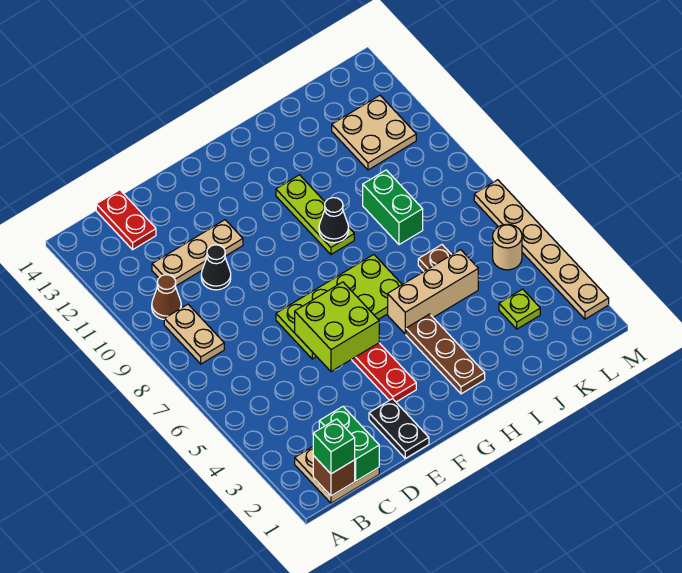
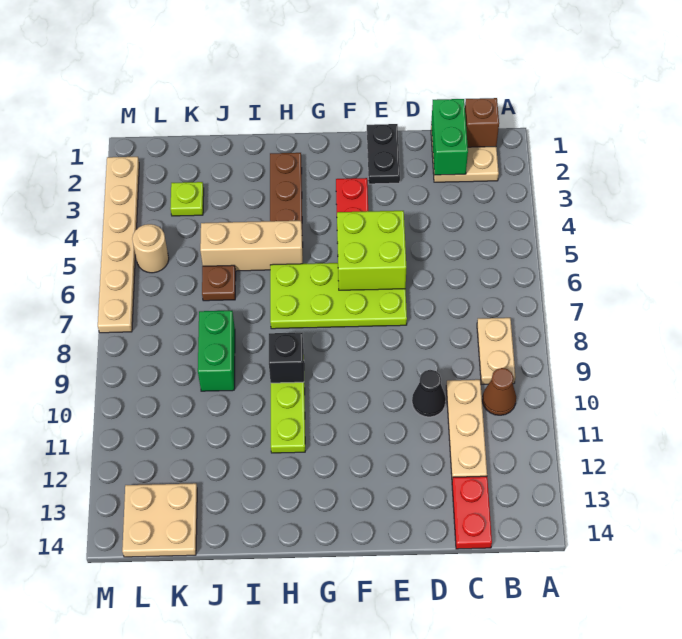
green 1x1 brick [313,419,355,474] -> none
tan 1x3 plate [152,220,243,286] -> tan 1x3 plate turned to [446,380,487,479]
black 1x1 cone [319,198,349,243] -> black 1x1 brick [269,333,304,383]
tan 2x2 plate [332,95,416,170] -> tan 2x2 plate moved to [122,483,197,557]

